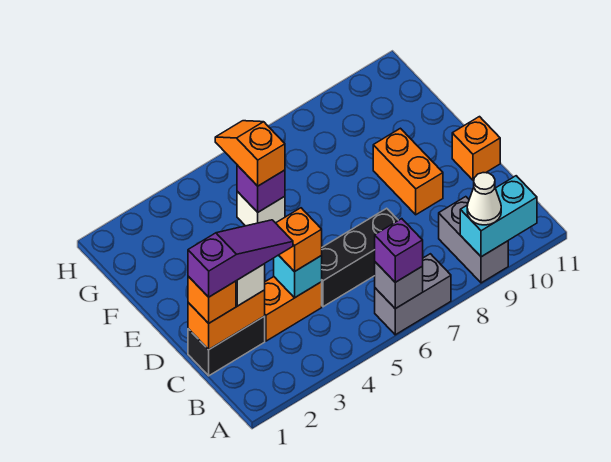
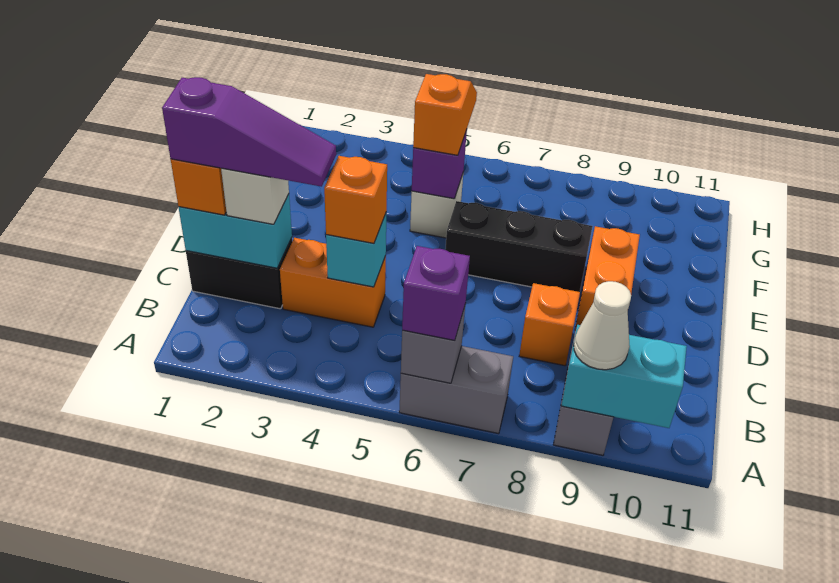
orange 1x2 brick [188,290,265,350] -> cyan 1x2 brick [179,194,292,268]
black 1x3 brick [321,208,398,307] -> black 1x3 brick moved to [445,201,593,292]
orange 1x1 brick [452,117,500,180] -> orange 1x1 brick moved to [519,283,580,366]

